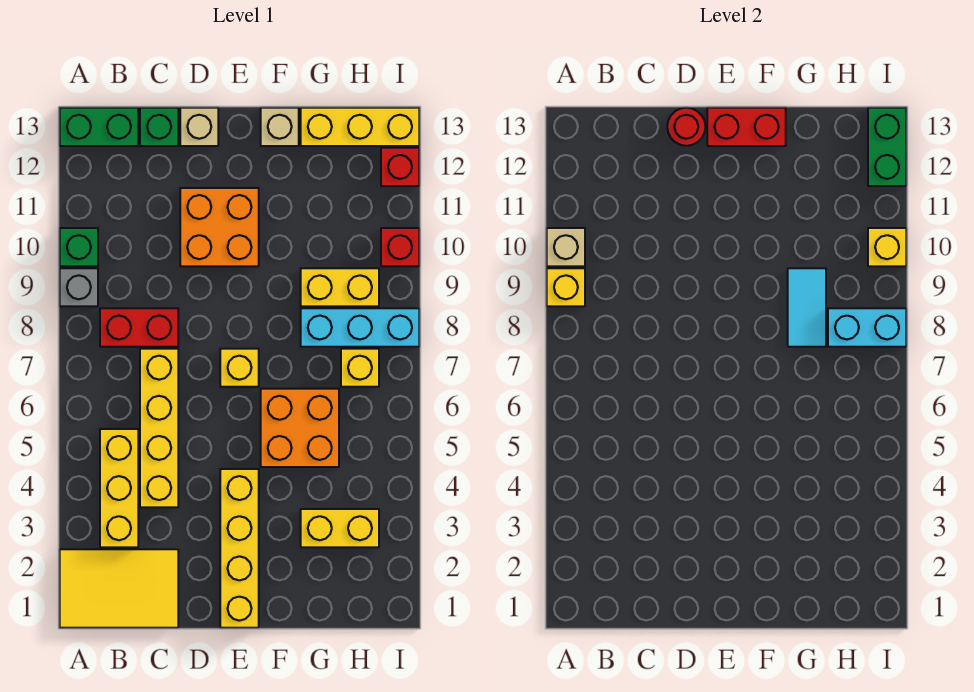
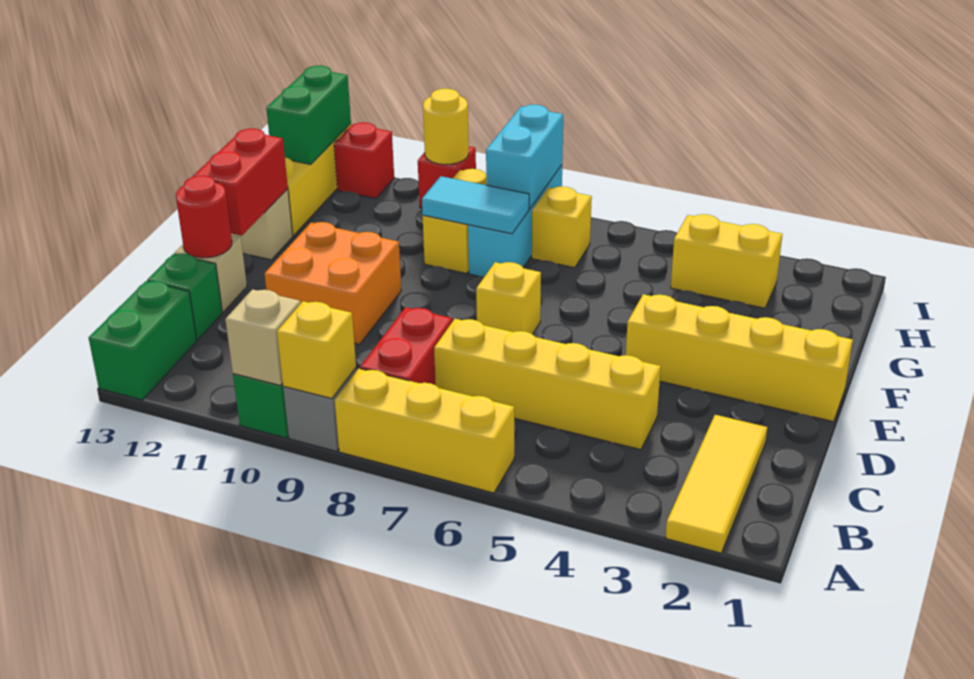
yellow 2x3 tile [60,549,178,628] -> yellow 1x3 tile [666,415,767,553]
yellow 1x3 brick [100,429,138,547] -> yellow 1x3 brick moved to [335,369,514,493]
orange 2x2 brick [261,389,339,467] -> none
yellow 1x2 brick [301,509,379,547] -> yellow 1x2 brick turned to [671,214,782,308]
yellow 1x1 brick [868,228,906,266] -> yellow 1x1 round brick [423,89,469,165]
green 1x2 brick [868,108,906,186] -> green 1x2 brick turned to [266,66,351,164]

